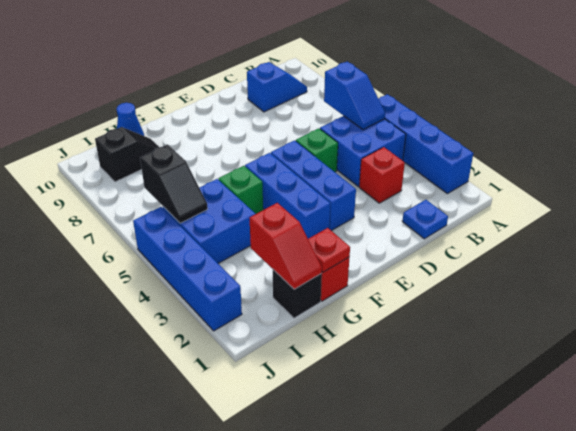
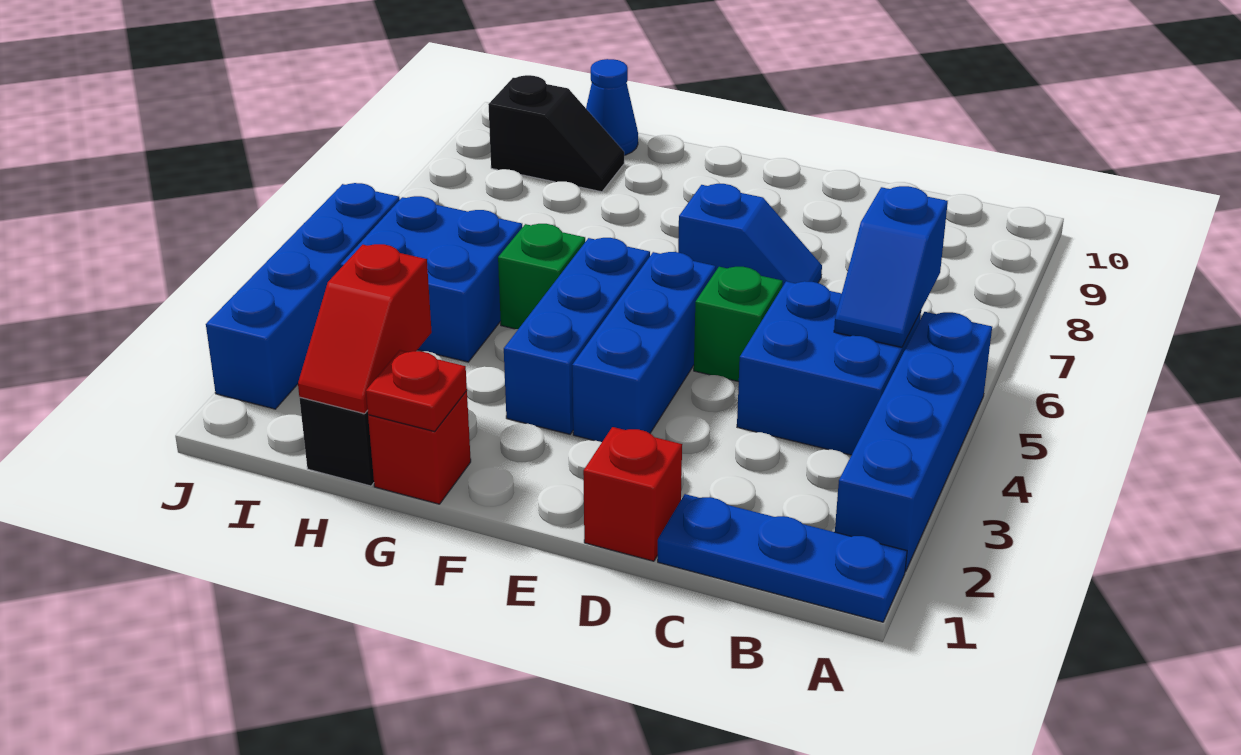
blue 1x2 slope [247,62,307,112] -> blue 1x2 slope moved to [678,184,822,287]
blue 1x1 plate [402,200,448,239] -> blue 1x3 plate [658,494,907,622]
red 1x1 brick [359,147,405,203] -> red 1x1 brick moved to [583,427,682,561]
black 1x2 slope [140,145,208,223] -> none

